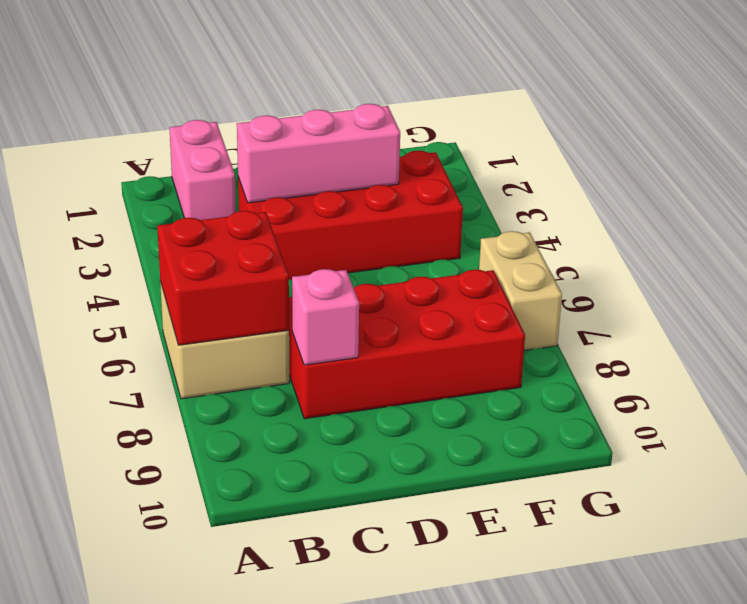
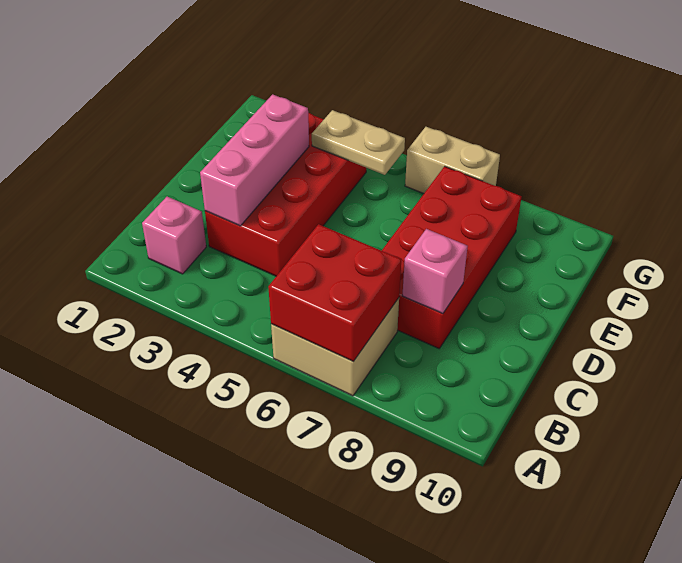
pink 1x2 brick [170,120,236,220] -> pink 1x1 brick [142,197,206,274]
none -> tan 1x2 plate [312,110,405,175]

